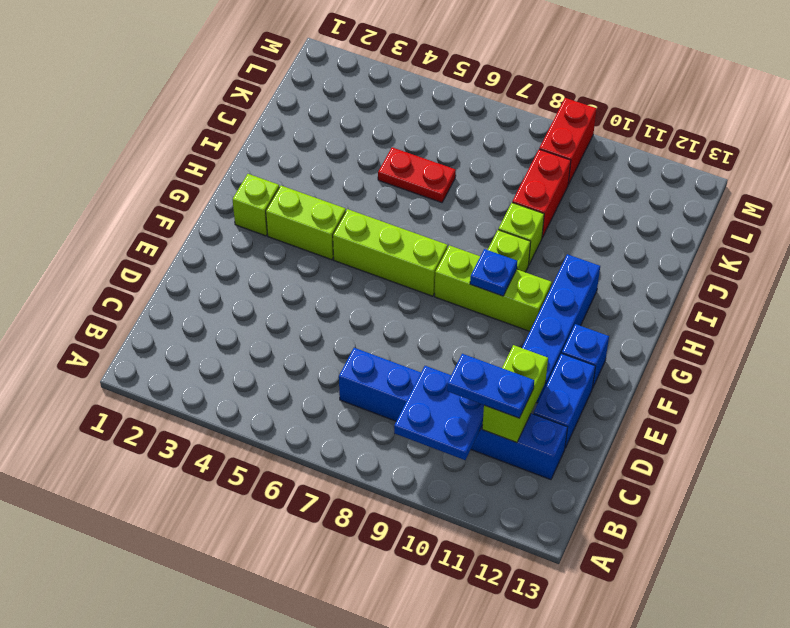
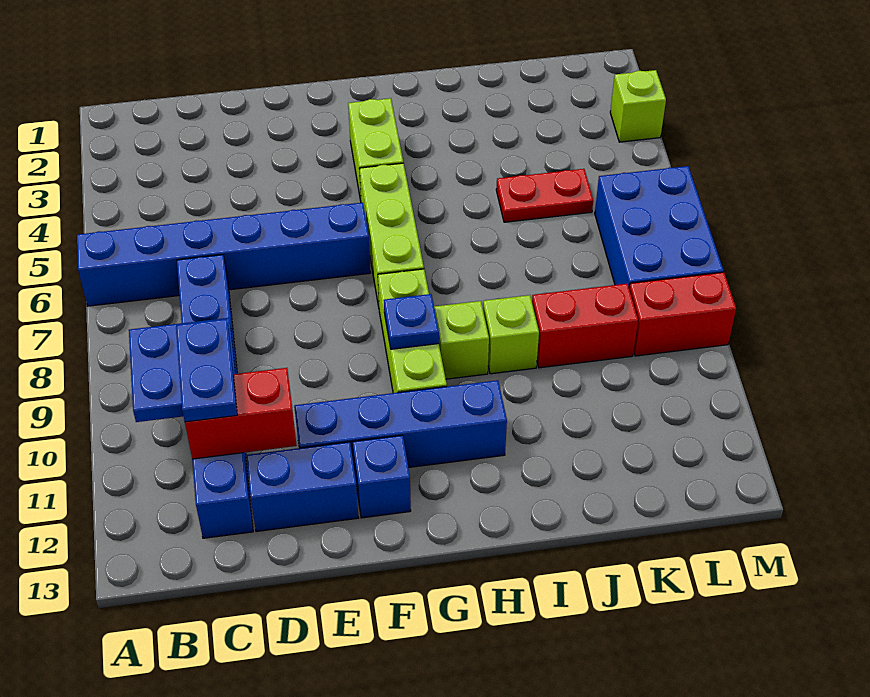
none -> blue 1x6 brick [77,203,371,306]
lime 1x2 brick [482,345,548,443] -> red 1x2 brick [185,368,297,459]
lime 1x1 brick [233,174,279,236] -> lime 1x1 brick moved to [610,70,666,142]
red 1x2 plate [378,147,456,203] -> red 1x2 plate turned to [496,169,593,222]
none -> blue 2x3 brick [595,166,723,287]

